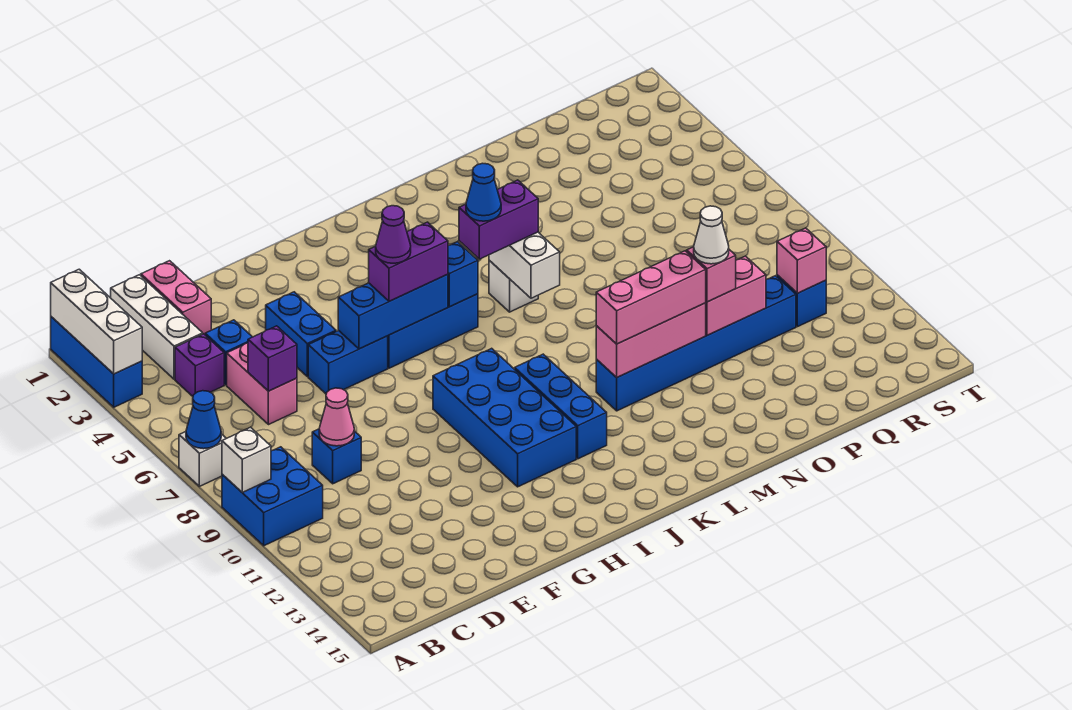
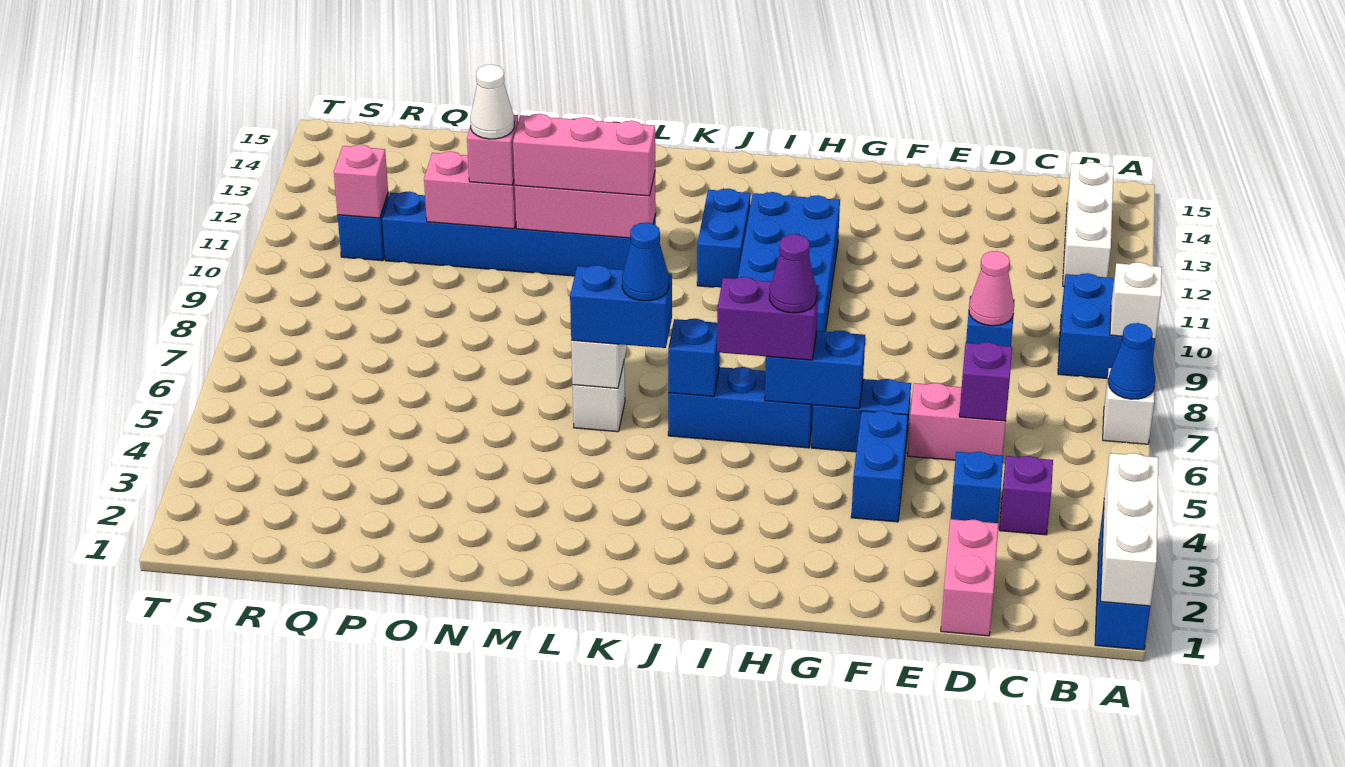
white 1x3 brick [111,275,203,379] -> white 1x3 brick moved to [1063,162,1114,286]
pink 1x2 brick [227,343,297,425] -> pink 1x2 brick turned to [908,383,1006,460]
blue 1x3 brick [338,274,448,349] -> blue 1x2 brick [765,330,865,409]
blue 1x3 brick [515,354,607,459] -> blue 1x2 brick [697,189,750,288]
purple 1x2 brick [459,180,538,259] -> blue 1x2 brick [570,265,672,348]

